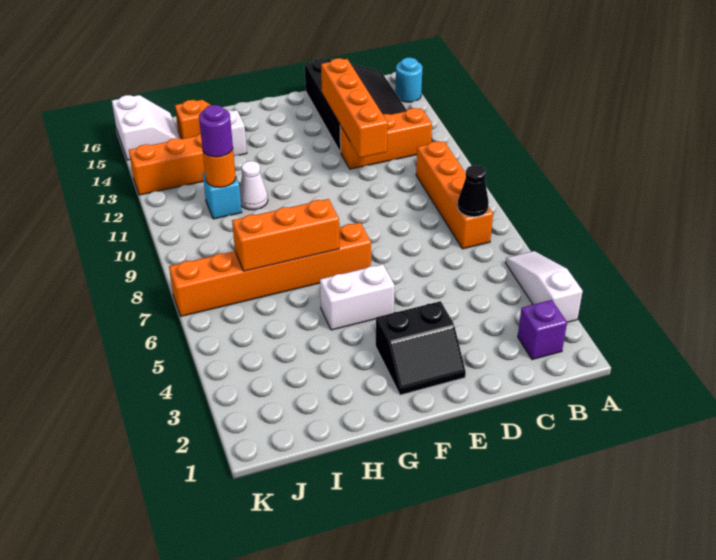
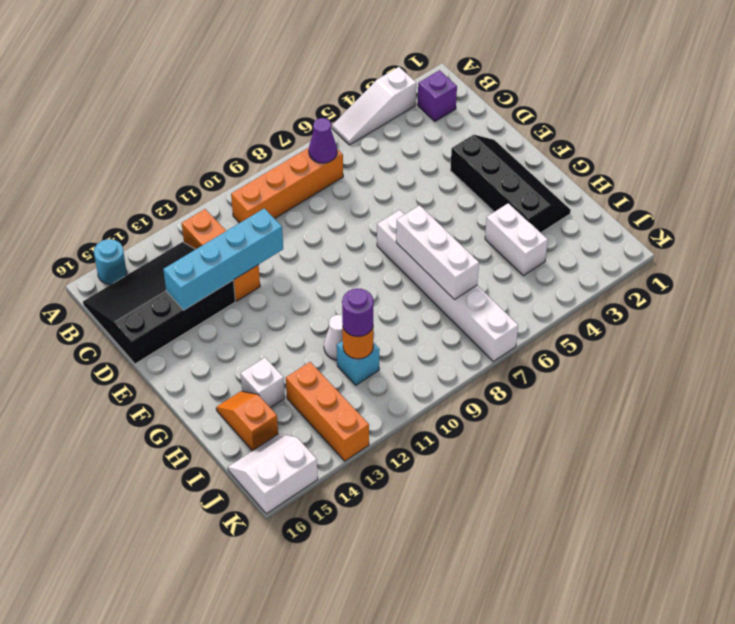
black 1x1 cone [458,165,489,217] -> purple 1x1 cone [309,118,337,163]
orange 1x4 brick [321,58,388,158] -> cyan 1x4 brick [163,208,283,310]
black 2x2 slope [376,301,466,395] -> black 2x4 slope [450,135,571,233]
white 1x2 brick [320,264,395,330] -> white 1x2 brick moved to [485,203,548,276]
orange 1x6 brick [169,223,371,316] -> white 1x6 brick [377,210,518,361]
orange 1x3 brick [232,199,339,271] -> white 1x3 brick [396,205,479,300]

